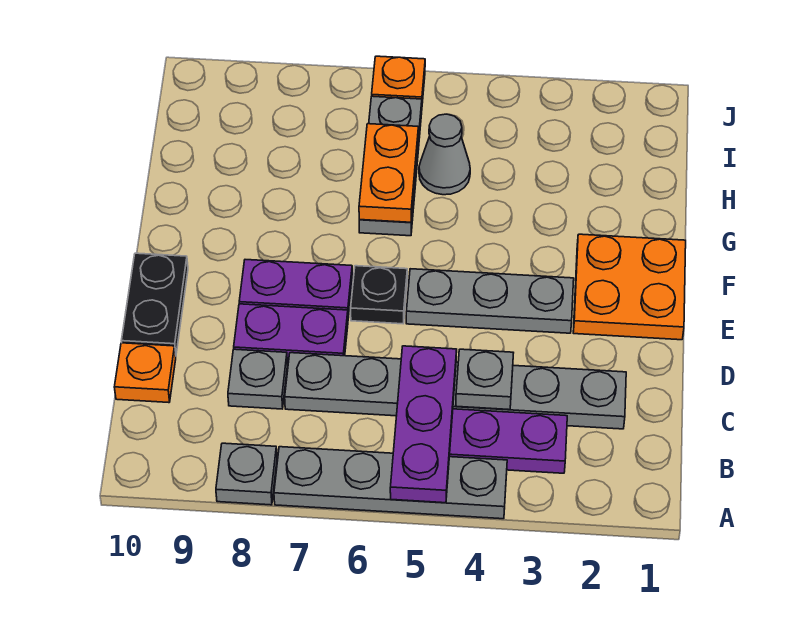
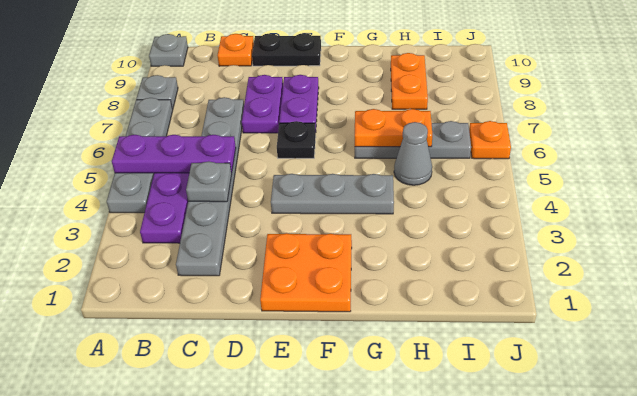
grey 1x1 plate [228,349,288,409] -> grey 1x1 plate moved to [149,34,188,66]
grey 1x3 plate [406,269,574,333] -> grey 1x3 plate turned to [271,174,394,214]
none -> orange 1x2 plate [391,53,428,109]

